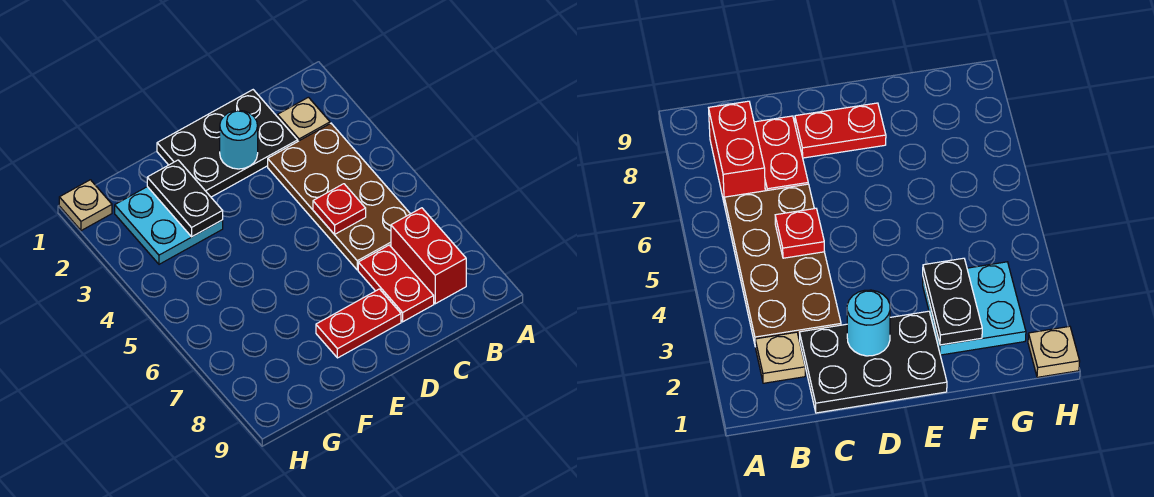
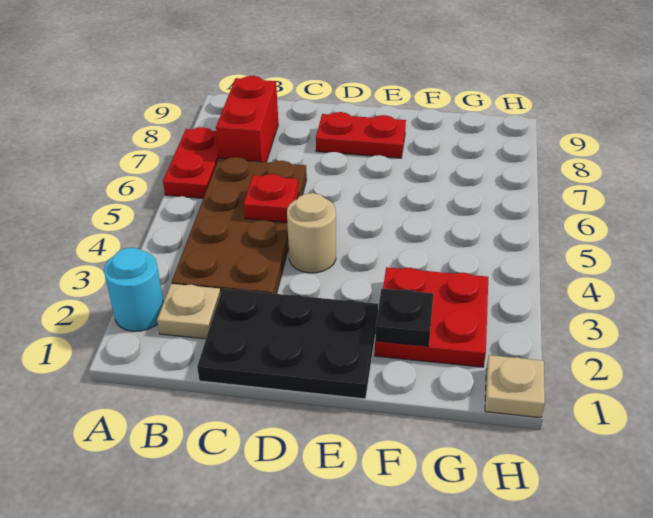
red 1x2 plate [358,245,434,322] -> red 1x2 plate moved to [163,127,219,198]
cyan 1x1 round brick [220,110,258,169] -> cyan 1x1 round brick moved to [104,248,164,331]
none -> tan 1x1 round brick [287,193,336,273]
cyan 2x2 plate [115,187,223,264] -> red 2x2 plate [375,267,488,367]
black 1x2 plate [147,160,223,237] -> black 1x1 plate [375,289,434,347]

